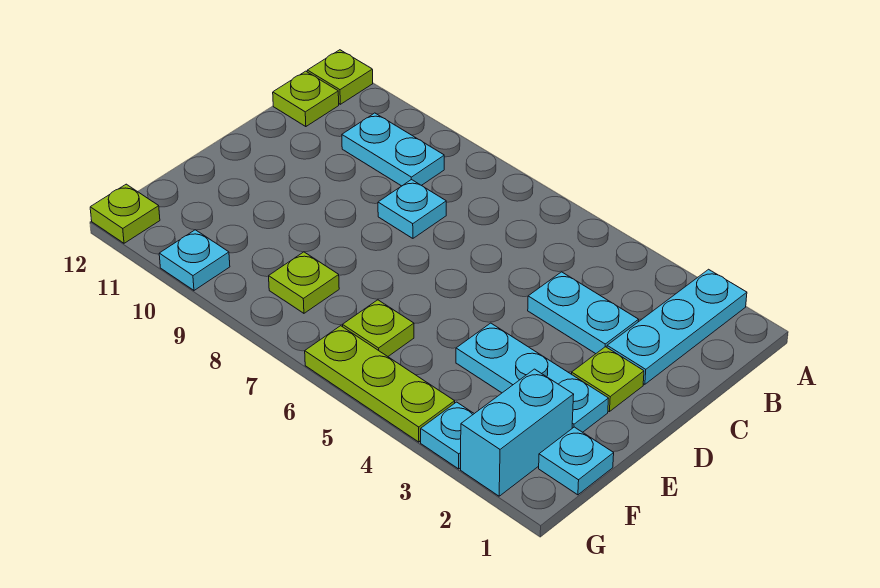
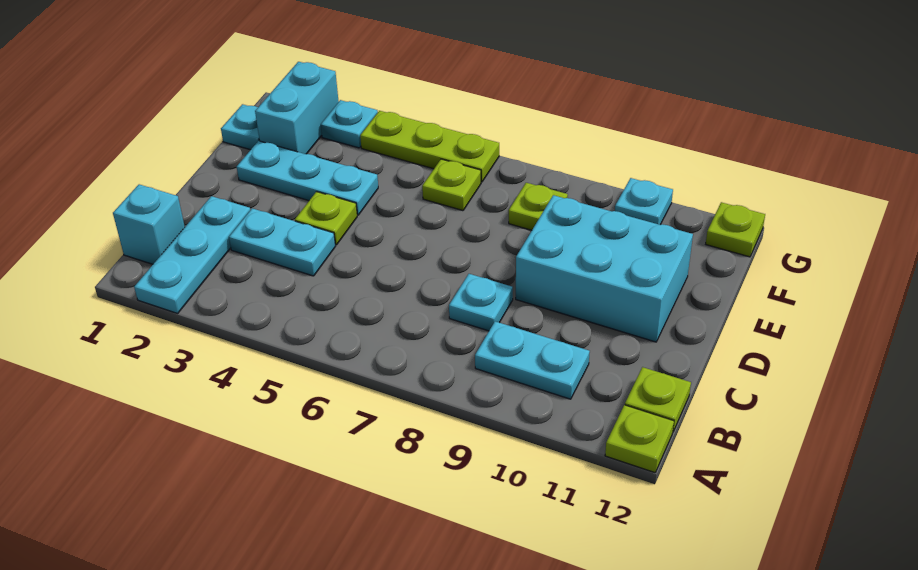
none -> cyan 1x1 brick [113,184,185,264]
lime 1x1 plate [572,347,644,412] -> lime 1x1 plate moved to [295,192,357,245]
none -> cyan 2x3 brick [516,195,693,342]

